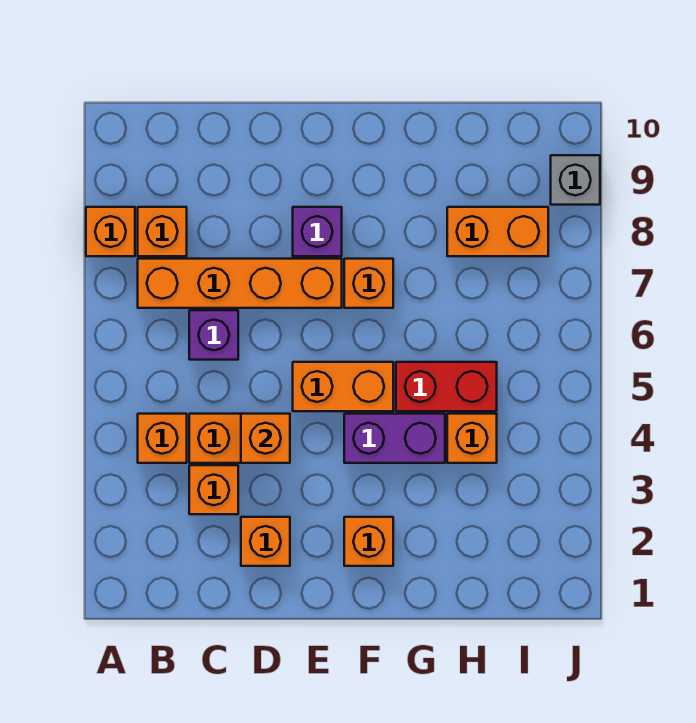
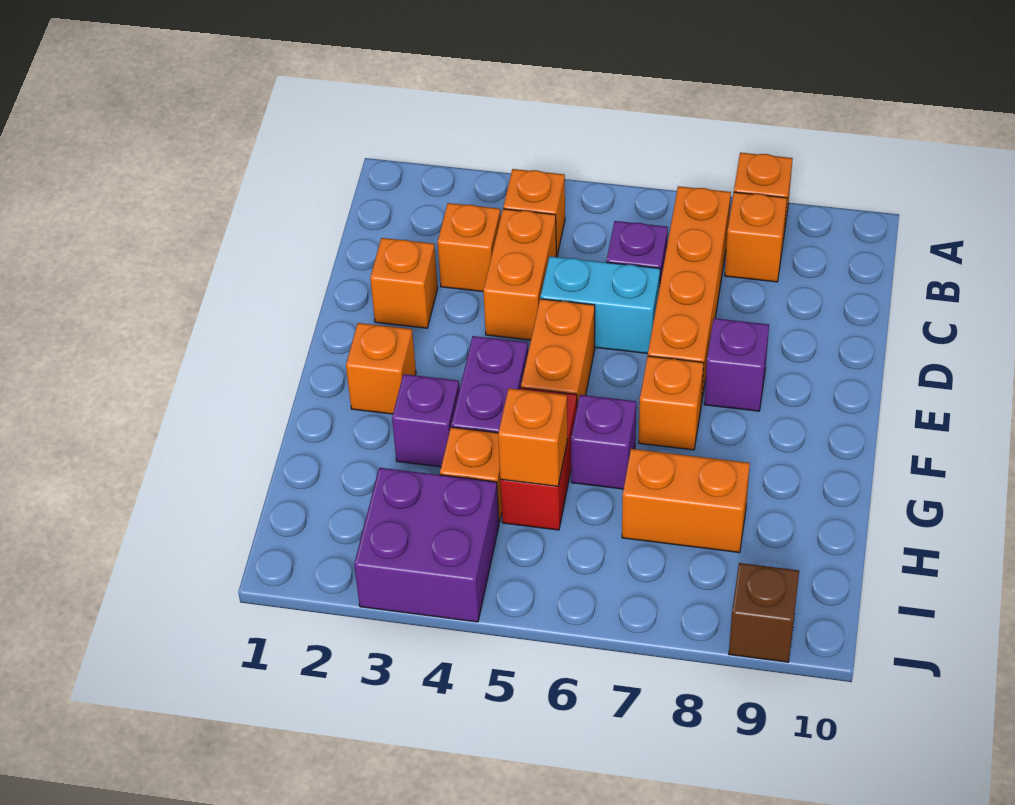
orange 1x1 brick [241,414,290,463] -> orange 1x1 brick moved to [498,388,567,486]
none -> cyan 1x2 brick [540,256,660,353]
none -> purple 1x1 brick [392,374,460,467]
none -> purple 1x1 brick [571,395,636,489]
orange 1x2 brick [447,207,548,256] -> orange 1x2 brick turned to [622,449,750,553]
none -> purple 2x2 brick [354,468,499,622]
grey 1x1 brick [551,155,600,205] -> brown 1x1 brick [729,563,799,662]

